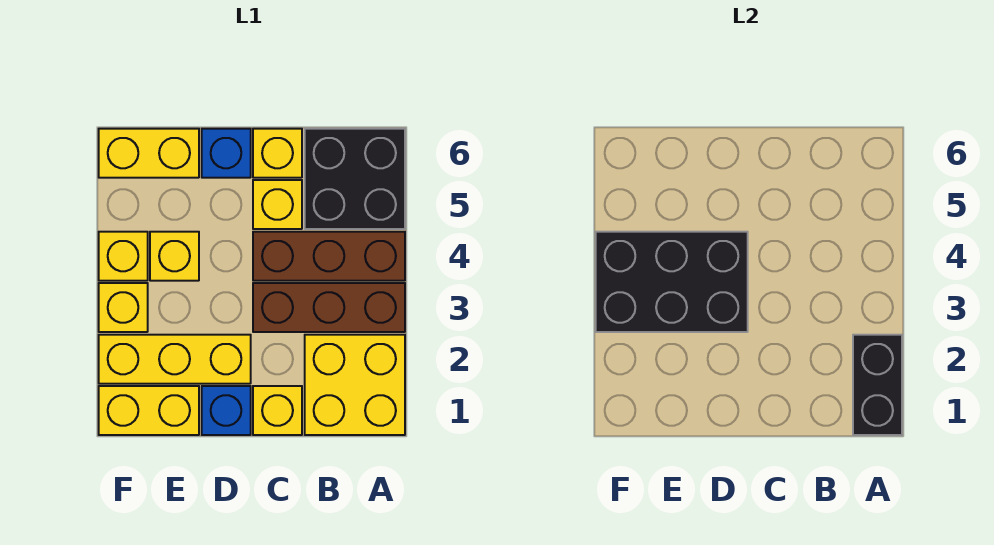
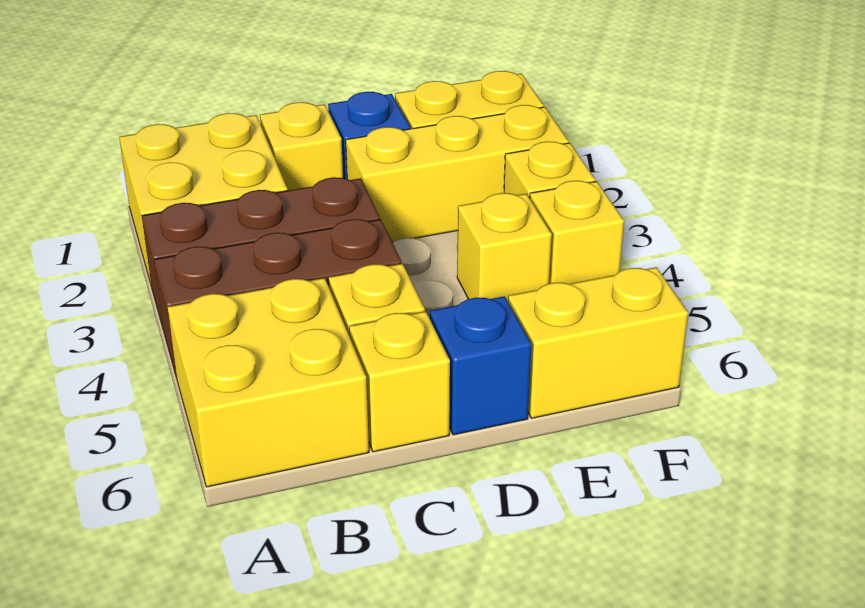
black 1x2 brick [853,335,902,435] -> none
black 2x2 brick [305,129,405,229] -> yellow 2x2 brick [168,278,369,487]
black 2x3 brick [596,232,748,332] -> none

